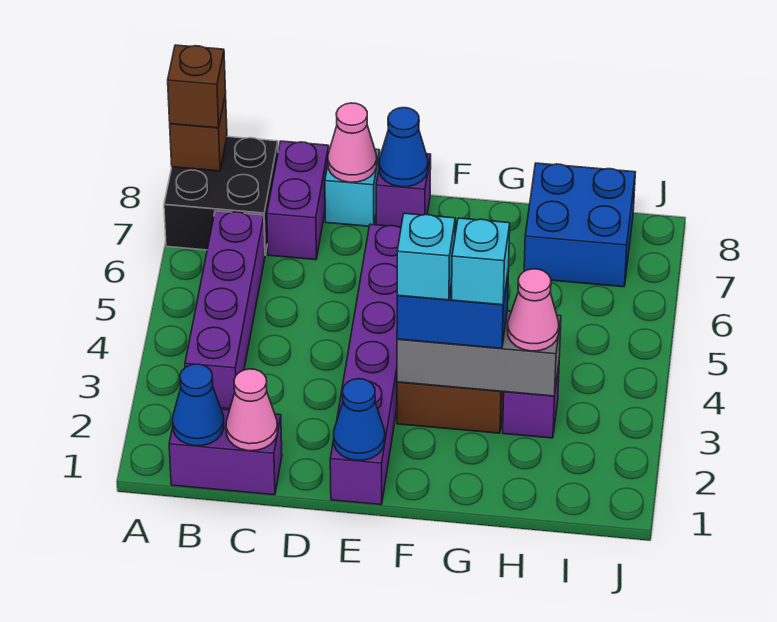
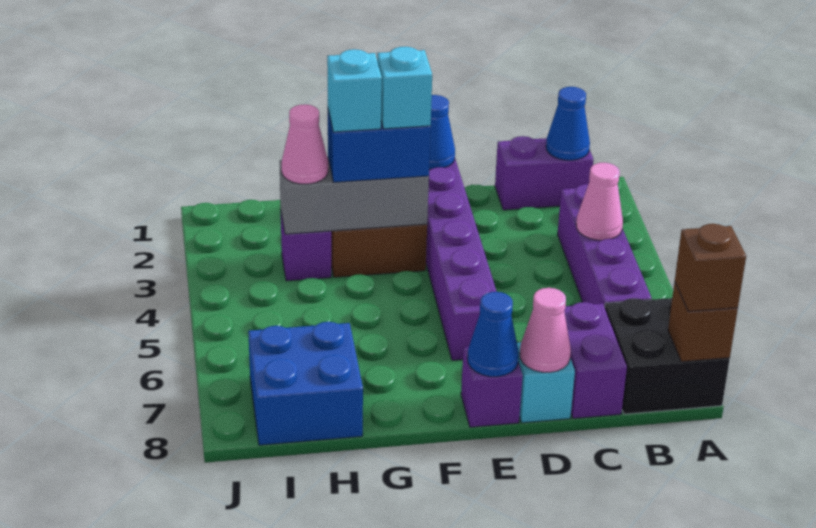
pink 1x1 cone [226,369,277,451] -> pink 1x1 cone moved to [576,163,623,240]

